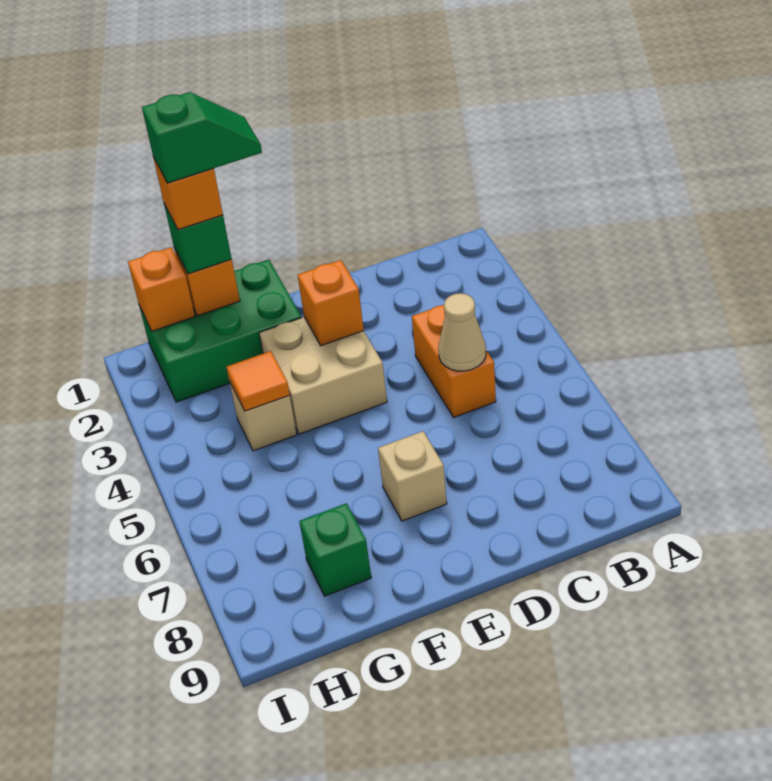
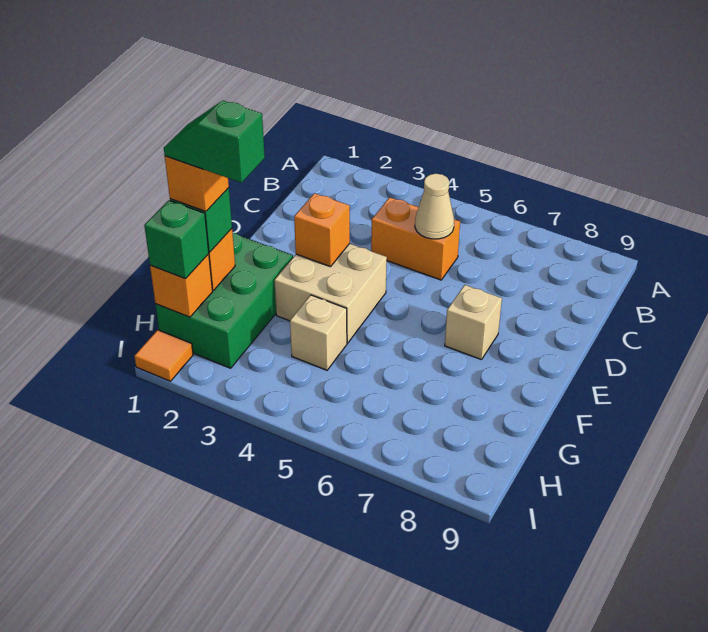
green 1x2 slope [142,92,262,183] -> green 1x2 slope turned to [164,101,265,183]
orange 1x1 tile [227,351,290,411] -> orange 1x1 tile moved to [135,330,193,381]
green 1x1 brick [299,503,371,596] -> green 1x1 brick moved to [144,200,209,279]

